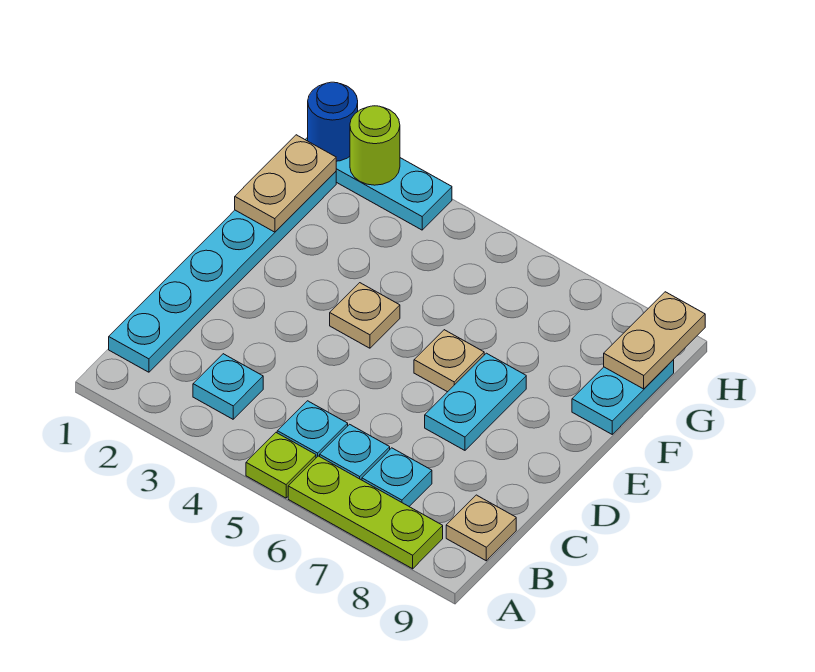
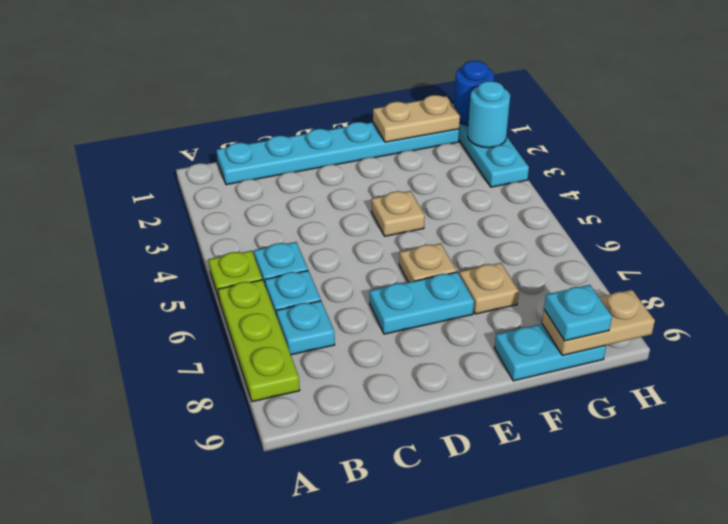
cyan 1x1 plate [193,354,263,419] -> cyan 1x1 plate moved to [544,285,612,341]
tan 1x1 plate [446,495,516,561] -> tan 1x1 plate moved to [459,263,519,314]
lime 1x1 round brick [350,106,400,185] -> cyan 1x1 round brick [468,81,510,148]

